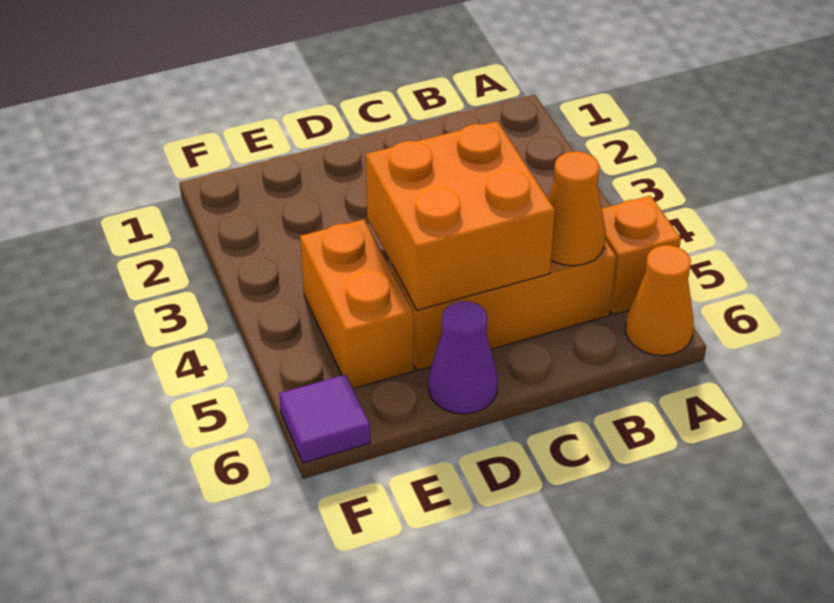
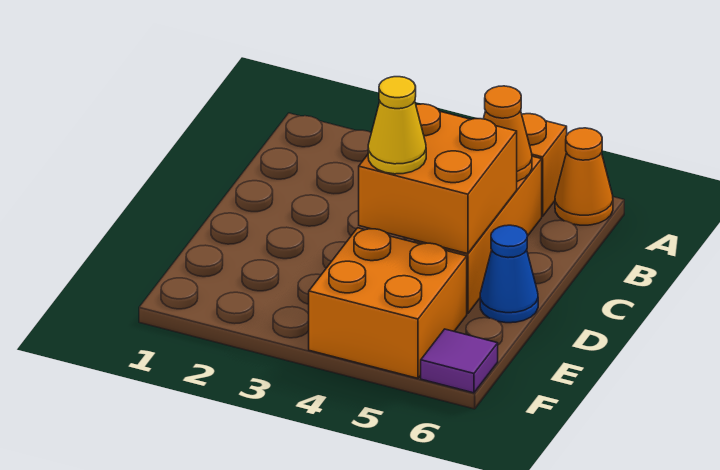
none -> yellow 1x1 cone [368,77,426,174]
purple 1x1 cone [428,301,498,414] -> blue 1x1 cone [480,225,538,323]
orange 1x2 brick [300,219,414,389] -> orange 2x2 brick [309,228,467,378]

